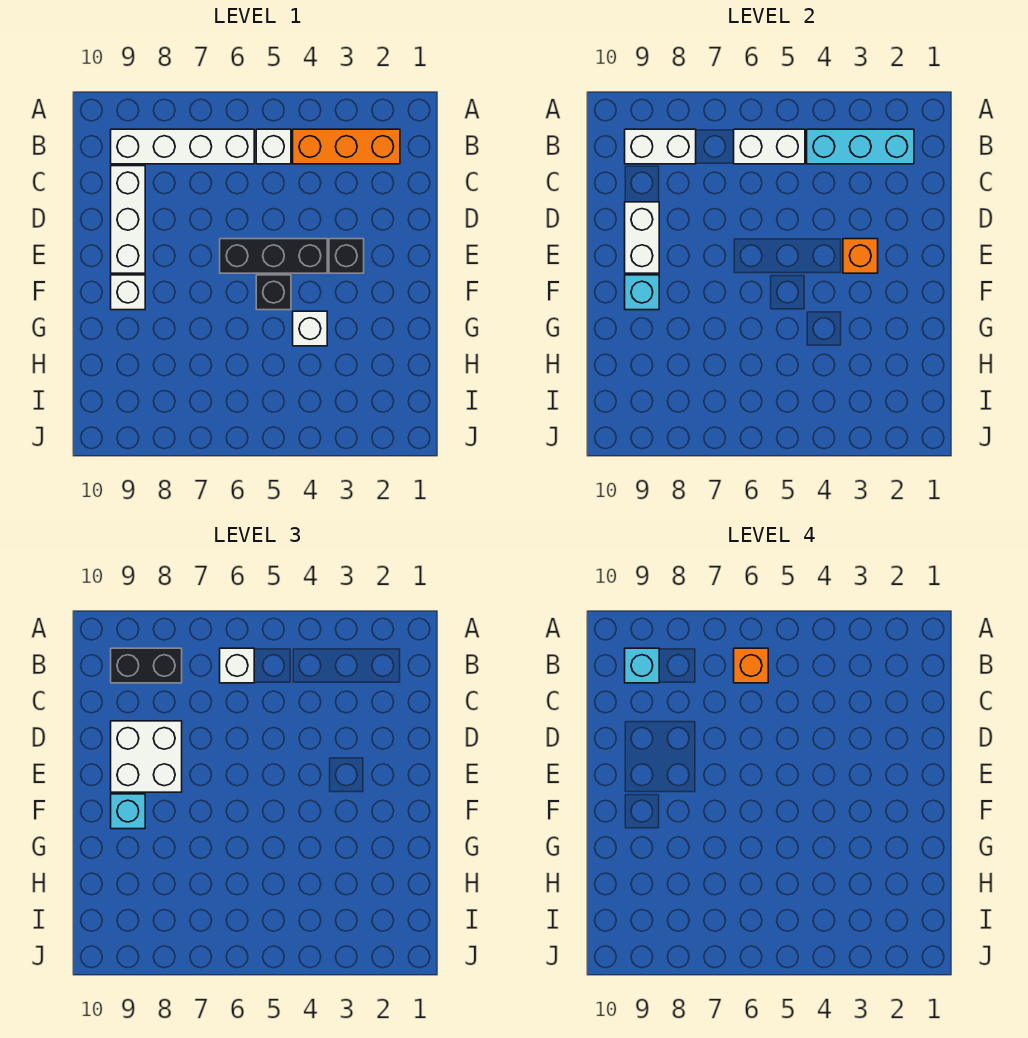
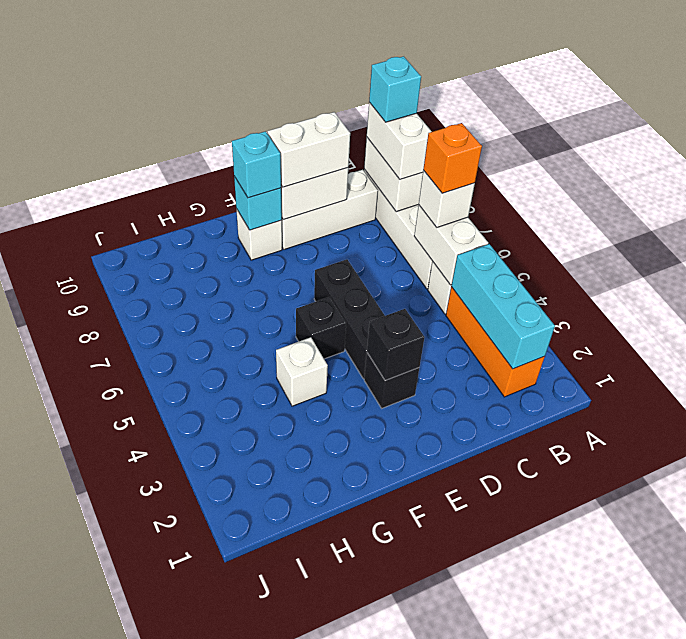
black 1x2 brick [111,648,182,683] -> white 1x2 brick [367,102,432,179]
white 2x2 brick [111,721,182,792] -> white 1x2 brick [267,112,350,187]
orange 1x1 brick [843,239,878,273] -> black 1x1 brick [367,309,425,381]

